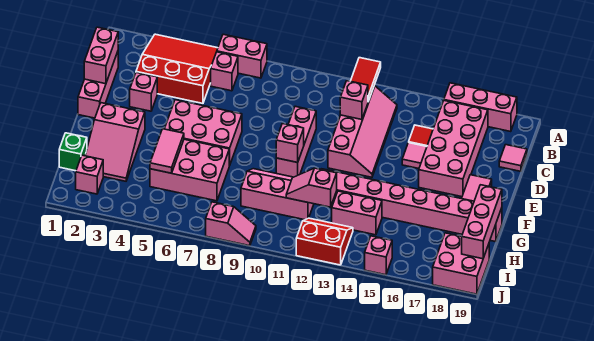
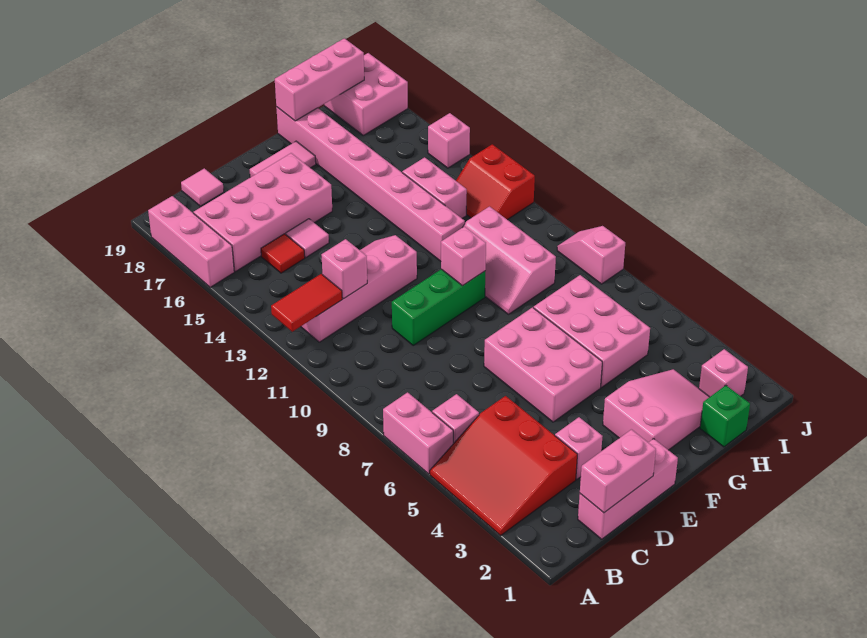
pink 1x3 brick [276,106,316,177] -> green 1x3 brick [392,269,485,345]
pink 1x2 tile [150,129,184,173] -> none
pink 1x2 slope [286,168,337,207] -> none

